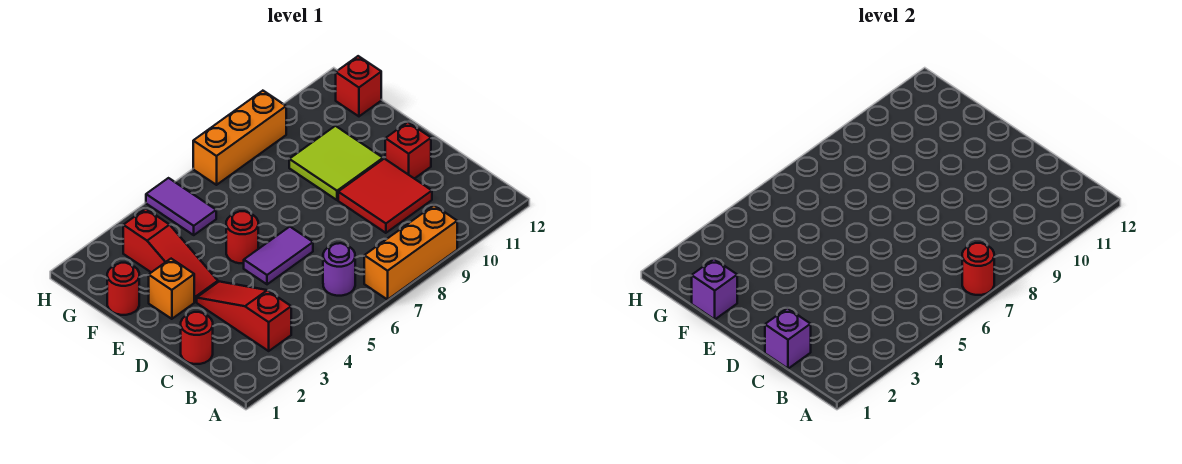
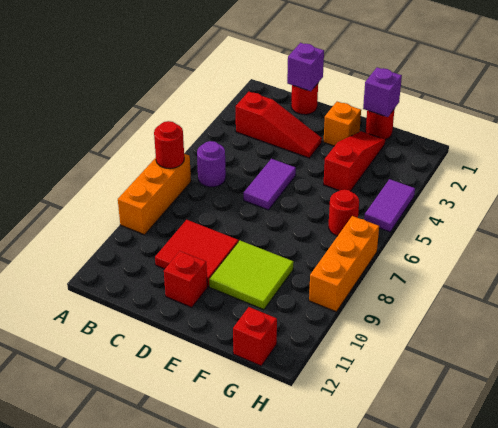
red 1x3 slope [123,209,218,302] -> red 1x3 slope turned to [323,131,385,191]
red 1x1 round brick [226,211,258,263] -> red 1x1 round brick moved to [329,189,359,236]
purple 1x2 tile [146,178,216,235] -> purple 1x2 tile turned to [364,179,415,232]

